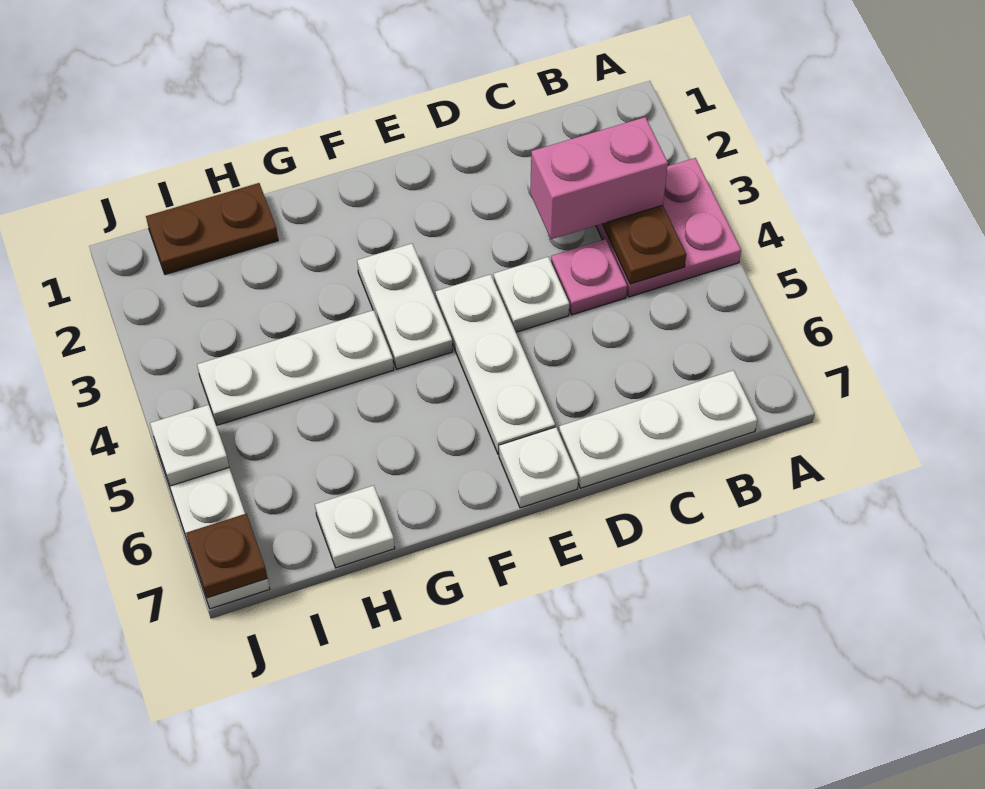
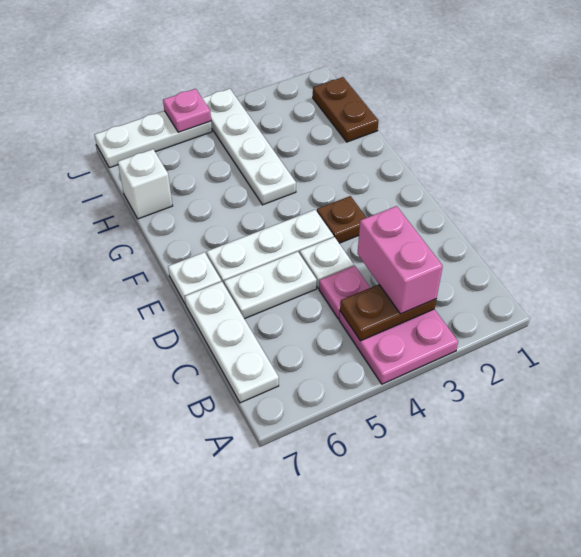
white 1x2 plate [357,244,453,369] -> white 1x2 plate moved to [224,252,317,319]
white 1x3 plate [197,310,394,425] -> white 1x4 plate [202,89,296,205]
white 1x1 plate [315,485,395,568] -> white 1x1 brick [118,149,173,219]
white 1x1 plate [150,405,229,486] -> pink 1x1 plate [163,89,211,132]
brown 1x1 plate [186,514,267,598] -> brown 1x1 plate moved to [317,196,367,243]

